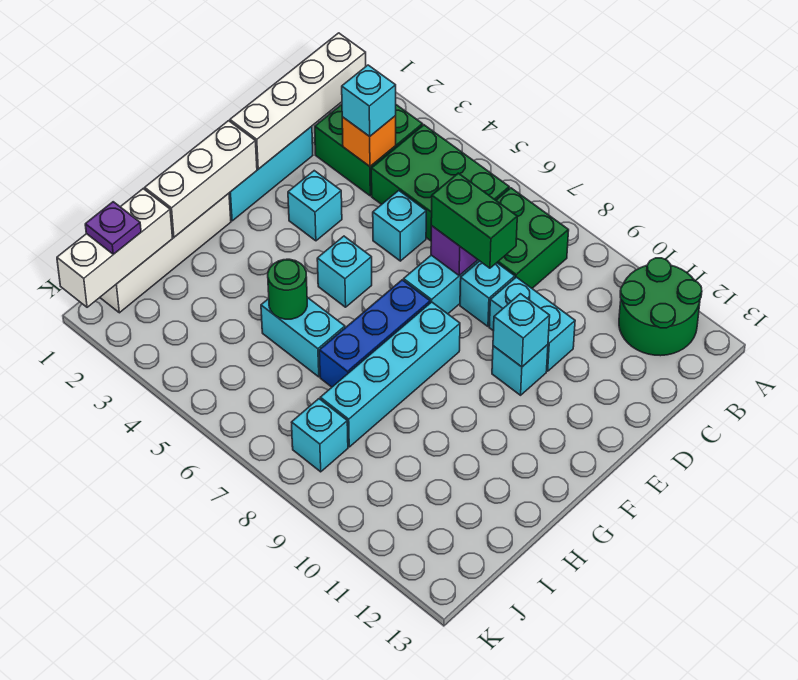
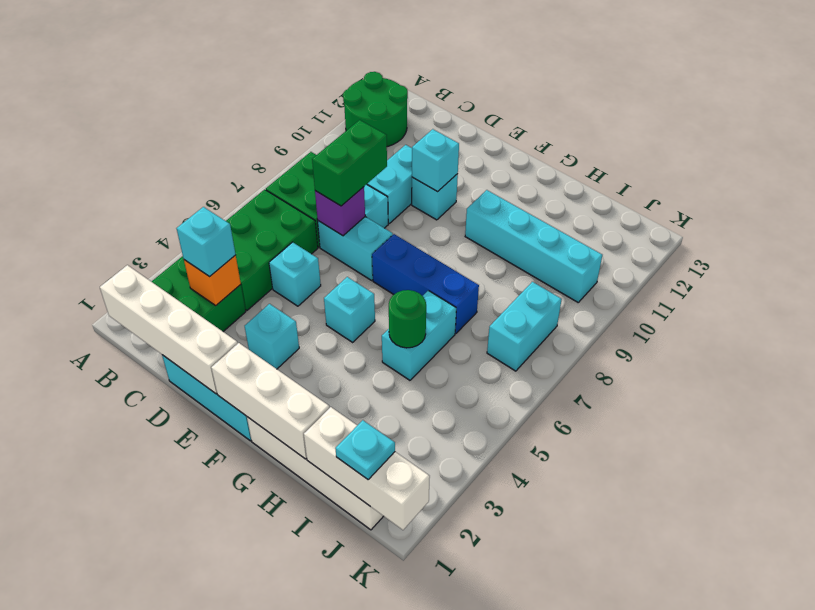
cyan 1x4 brick [320,302,460,447] -> cyan 1x4 brick moved to [465,190,602,302]
purple 1x1 plate [85,202,141,254] -> cyan 1x1 plate [335,420,395,479]
cyan 1x1 brick [291,399,348,472] -> cyan 1x2 brick [487,282,562,371]

